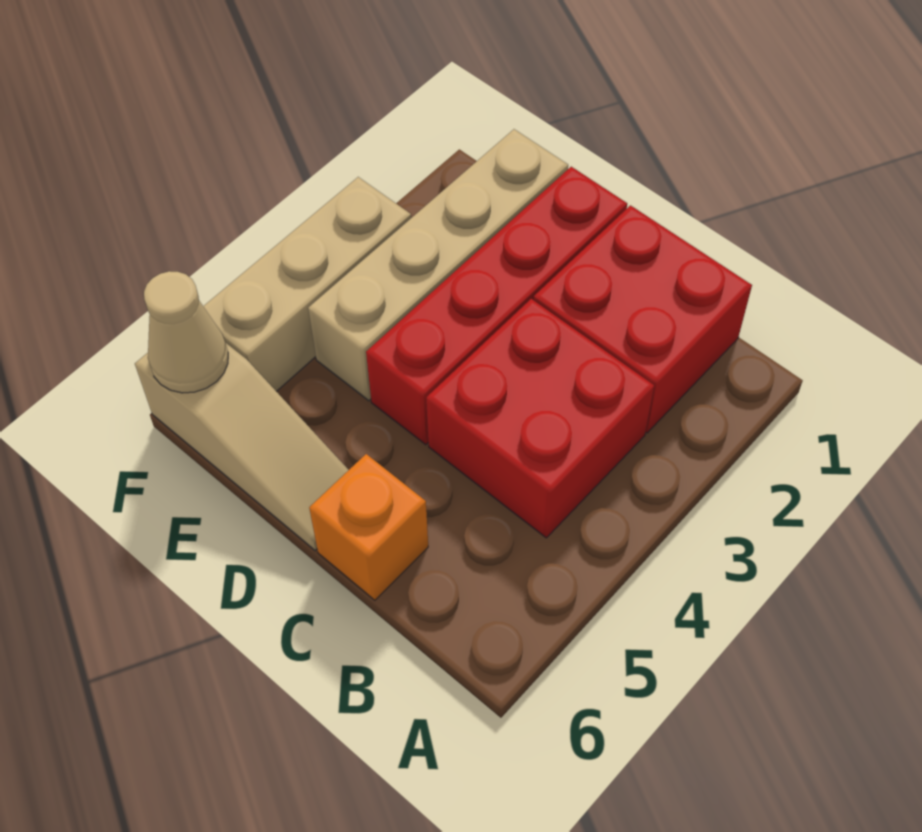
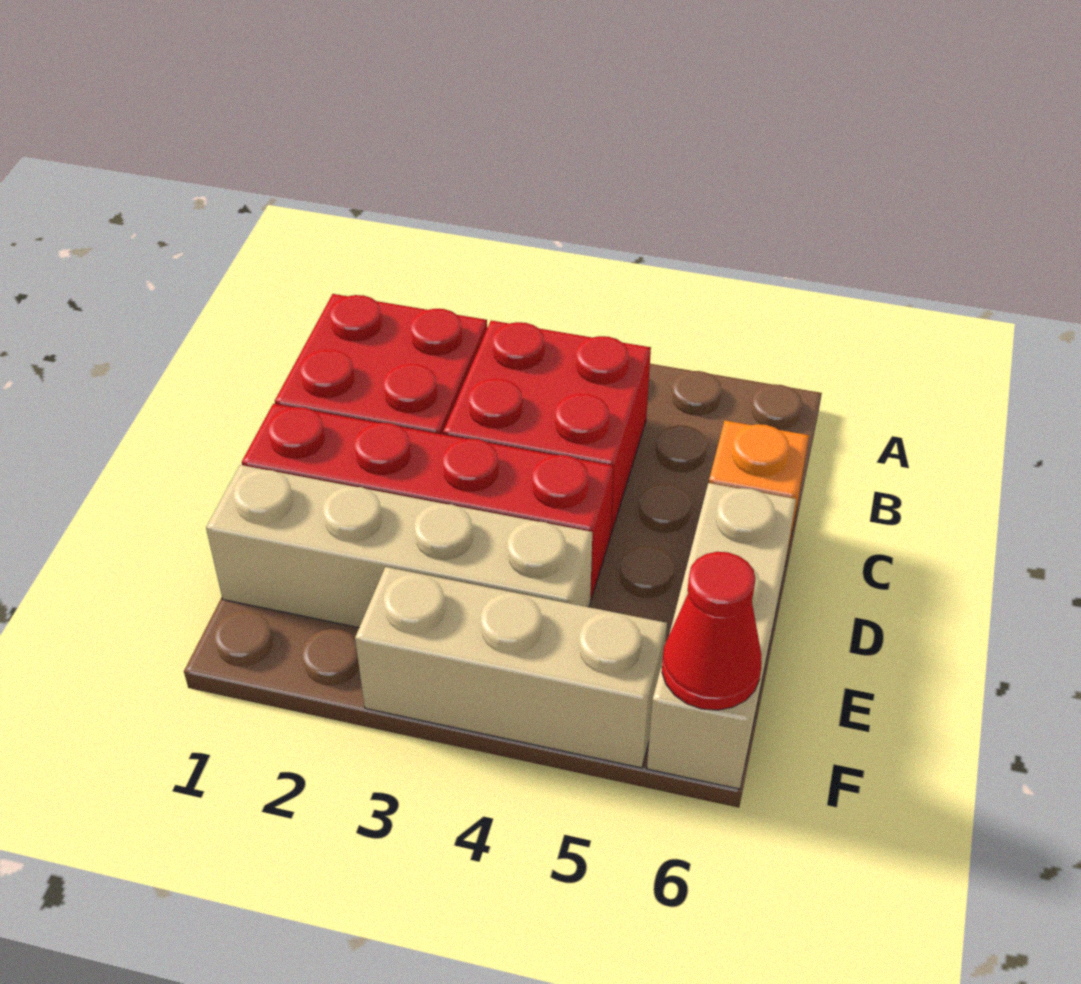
tan 1x3 slope [135,343,348,550] -> tan 1x3 brick [647,483,796,789]
tan 1x1 cone [144,271,228,393] -> red 1x1 cone [662,552,761,710]

